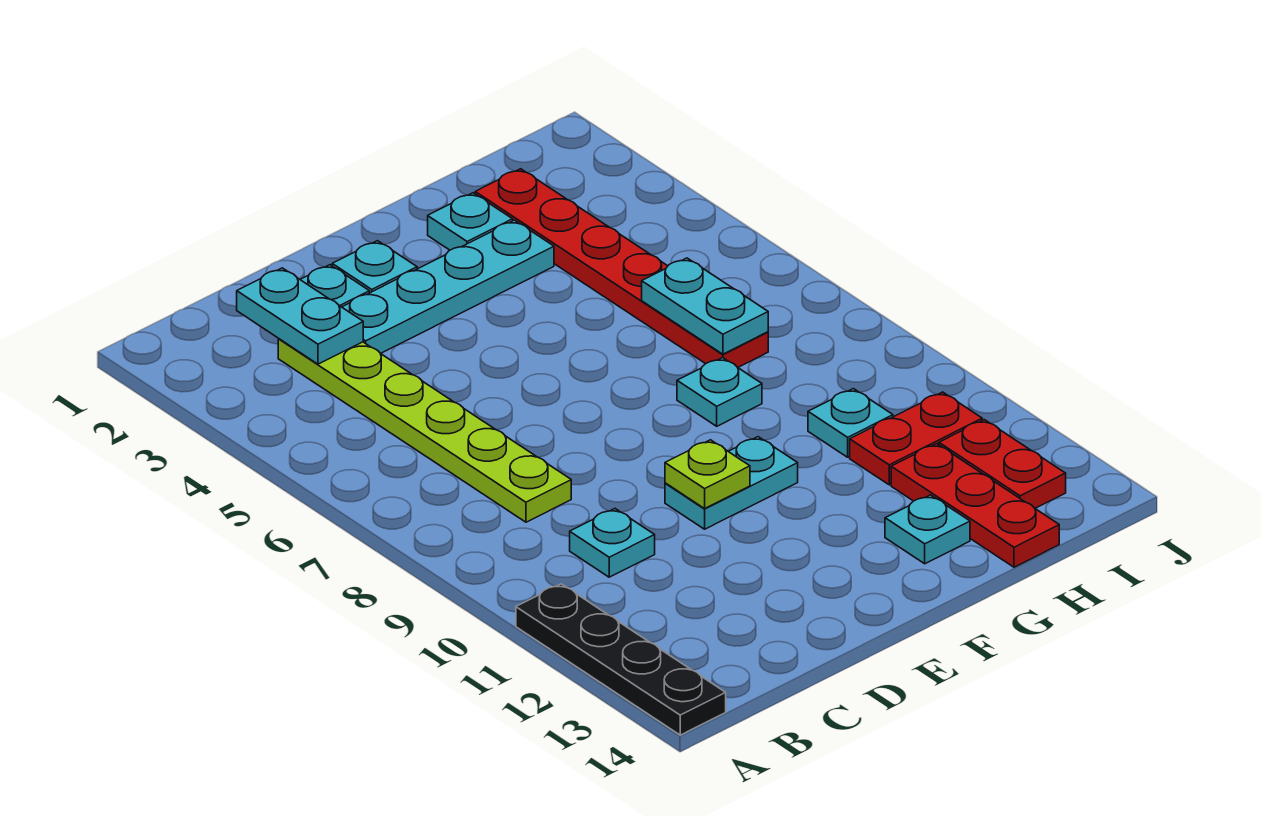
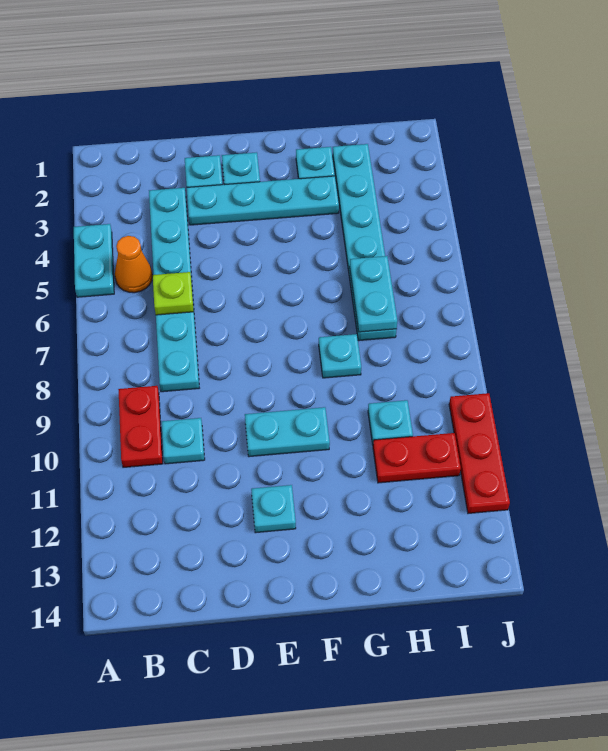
black 1x4 plate [516,584,726,735] -> none
none -> orange 1x1 cone [115,236,153,293]
cyan 1x2 plate [237,268,363,364] -> cyan 1x2 plate moved to [74,224,114,297]
lime 1x6 plate [278,339,571,522] -> cyan 1x6 plate [149,188,199,392]
lime 1x1 plate [665,440,750,509] -> lime 1x1 plate moved to [153,272,194,315]
cyan 1x1 plate [885,495,970,564] -> cyan 1x1 plate moved to [251,485,296,533]
red 1x6 plate [475,169,768,367] -> cyan 1x6 plate [333,144,397,341]
red 1x3 plate [891,444,1059,567] -> red 1x3 plate moved to [449,393,510,513]
red 1x2 plate [939,420,1066,508] -> red 1x2 plate moved to [118,386,163,467]

